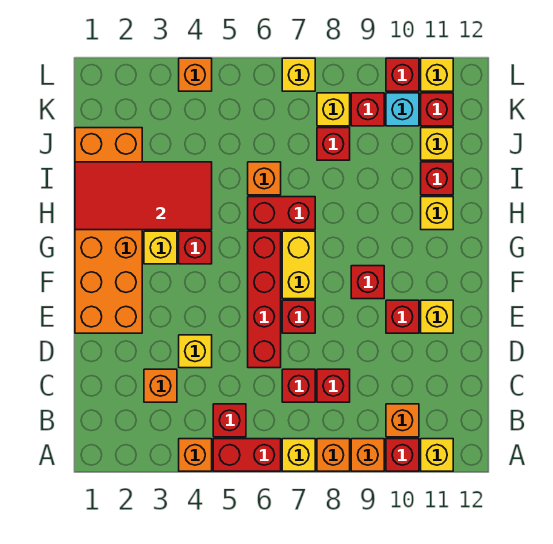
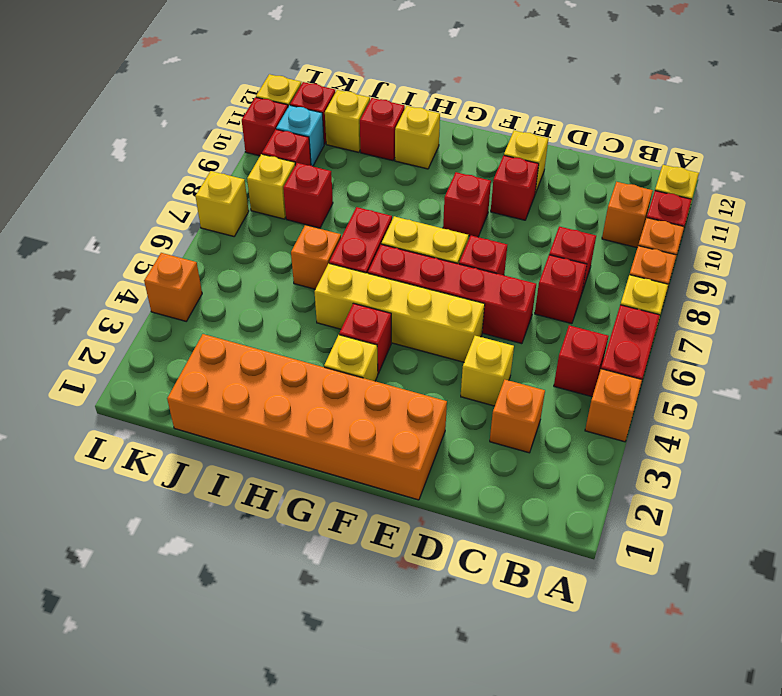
none -> yellow 1x4 brick [315,264,485,362]
red 2x4 tile [75,162,212,230] -> none

